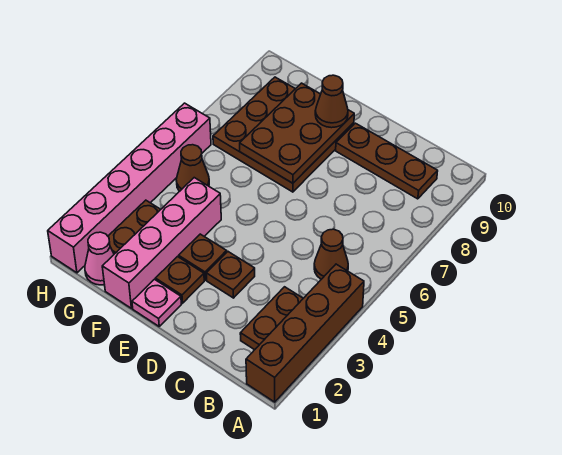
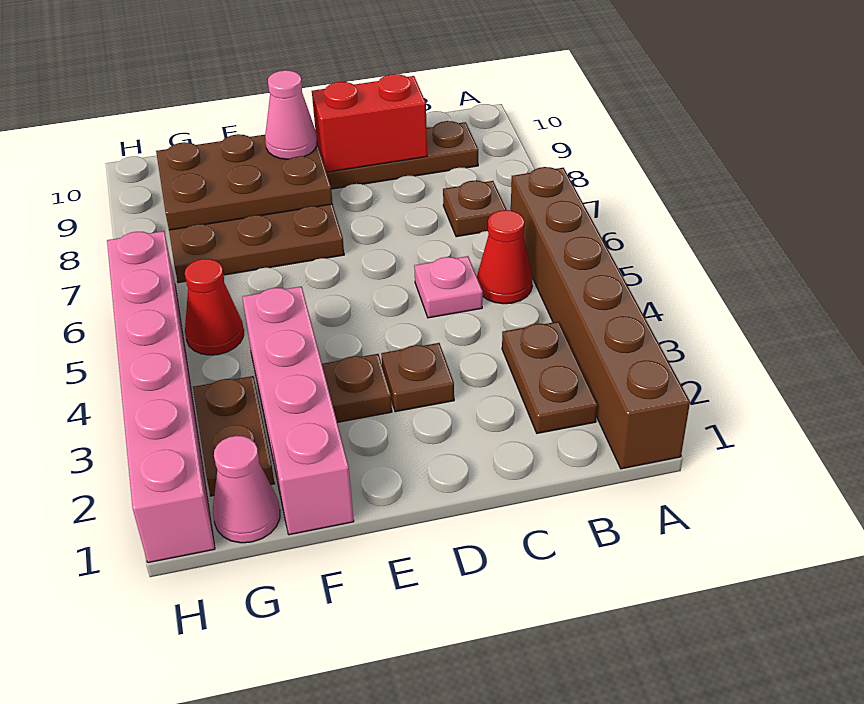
brown 1x4 brick [246,264,364,402] -> brown 1x6 brick [511,167,690,469]
brown 1x1 cone [314,229,348,279] -> red 1x1 cone [477,210,533,304]
none -> red 1x2 brick [312,74,427,172]
pink 1x1 plate [132,279,181,326] -> pink 1x1 plate moved to [414,256,483,318]
brown 1x1 plate [156,257,204,303] -> brown 1x1 plate moved to [443,181,507,237]
brown 2x3 plate [240,83,354,183] -> brown 2x3 plate turned to [156,134,333,230]
brown 1x1 cone [315,75,348,128] -> pink 1x1 cone [265,70,317,159]
brown 1x1 cone [176,145,209,191] -> red 1x1 cone [185,259,244,355]

